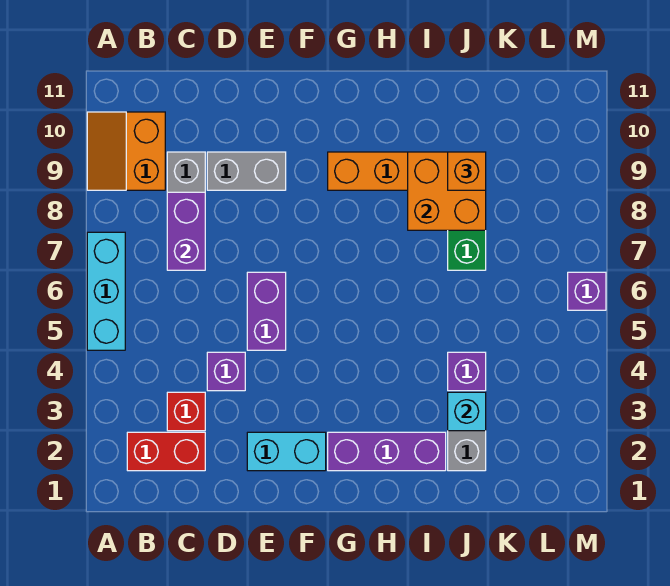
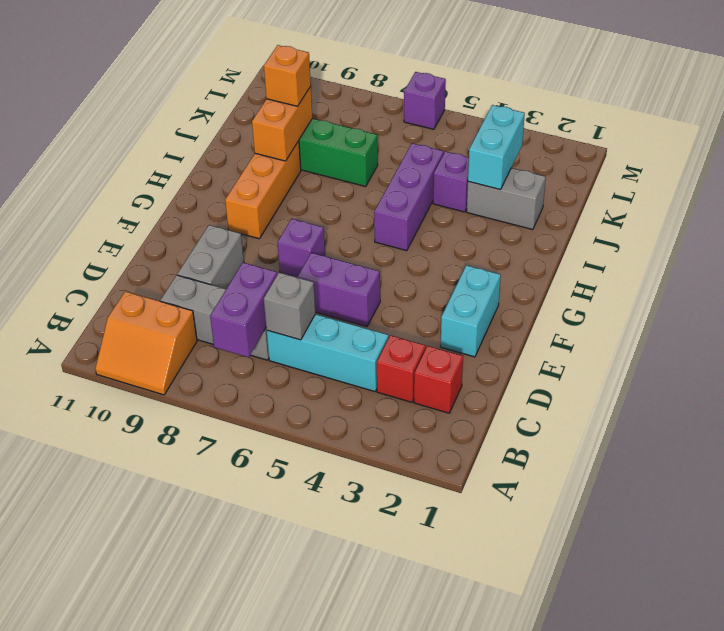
cyan 1x3 brick [87,232,125,350] -> cyan 1x3 brick moved to [267,314,388,392]
red 1x2 brick [127,432,205,471] -> red 1x1 brick [414,346,463,413]
none -> grey 1x1 brick [264,273,315,340]
purple 1x2 brick [167,192,205,270] -> purple 1x2 brick turned to [210,263,277,357]
purple 1x1 brick [207,352,245,391] -> purple 1x1 brick moved to [277,219,325,277]
purple 1x3 brick [328,432,446,471] -> purple 1x3 brick moved to [374,143,444,251]
orange 2x2 brick [408,152,486,230] -> orange 1x2 brick [252,86,312,161]
cyan 1x1 brick [448,392,486,431] -> cyan 1x2 brick [468,105,525,189]

